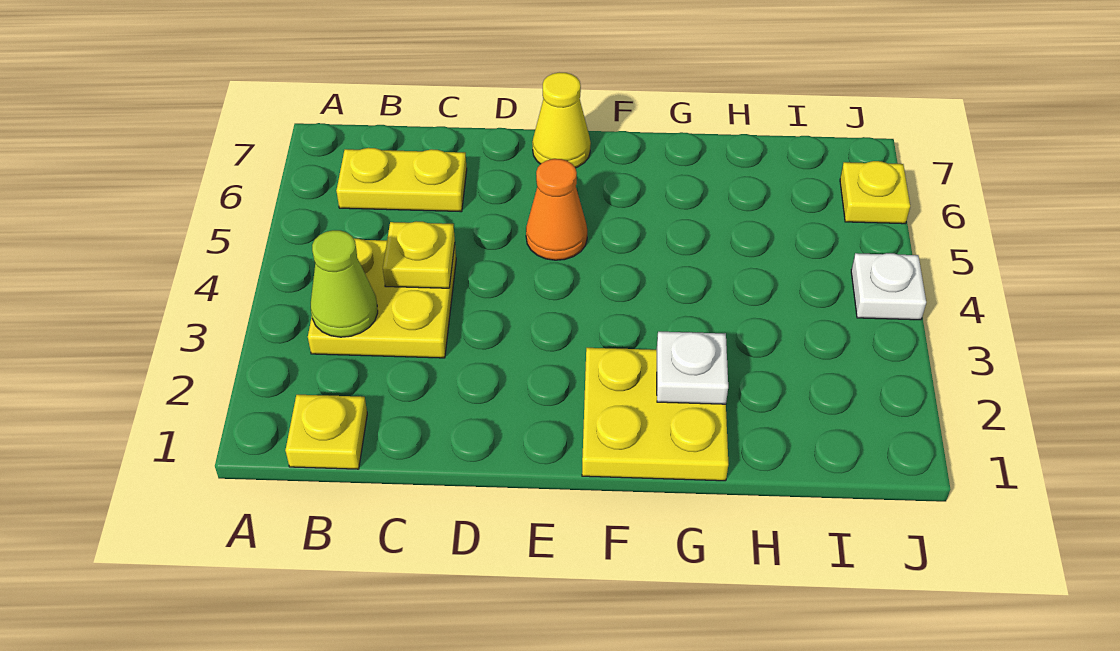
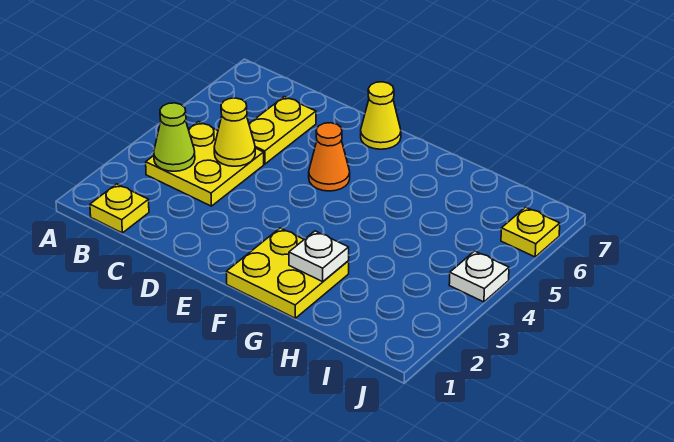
yellow 1x2 plate [336,148,467,212] -> yellow 1x2 plate turned to [249,97,316,164]
yellow 1x1 plate [383,221,455,288] -> yellow 1x1 cone [214,98,255,166]

